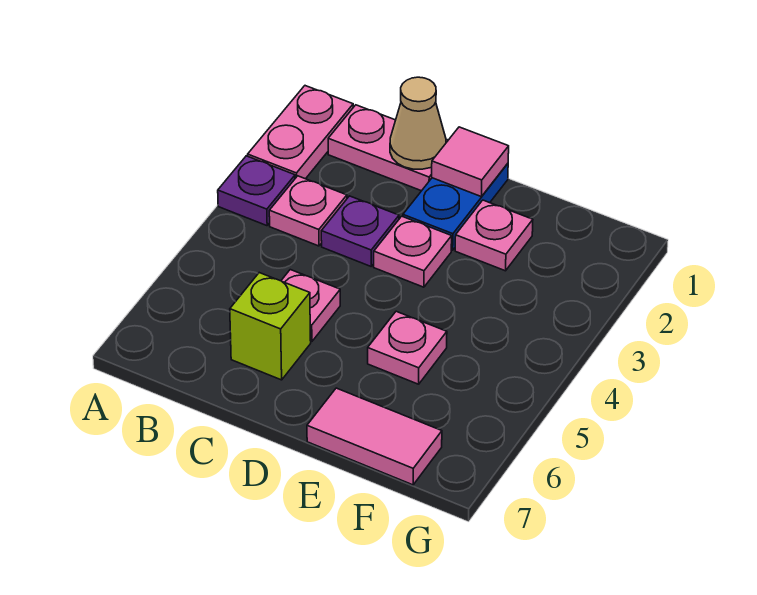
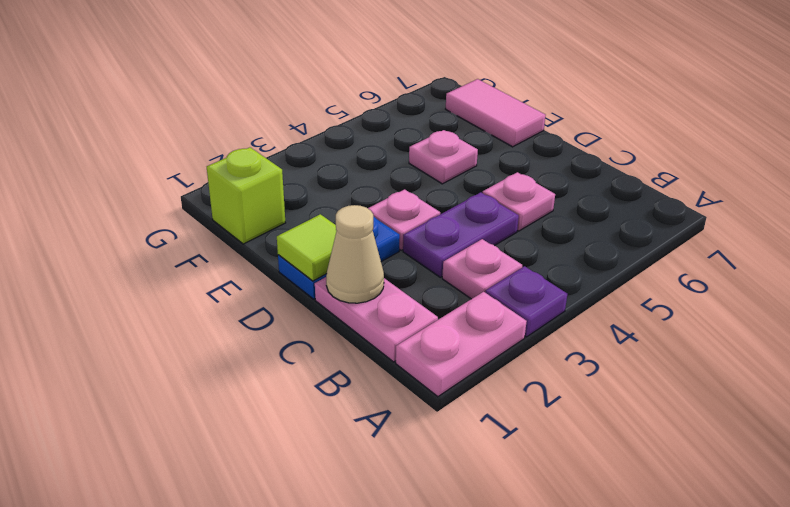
purple 1x1 plate [321,196,399,266] -> purple 1x2 plate [403,192,519,277]
lime 1x1 brick [230,273,311,380] -> lime 1x1 brick moved to [207,147,285,244]
pink 1x1 tile [432,127,509,197] -> lime 1x1 tile [277,214,336,281]
pink 1x1 plate [455,200,533,271] -> none

